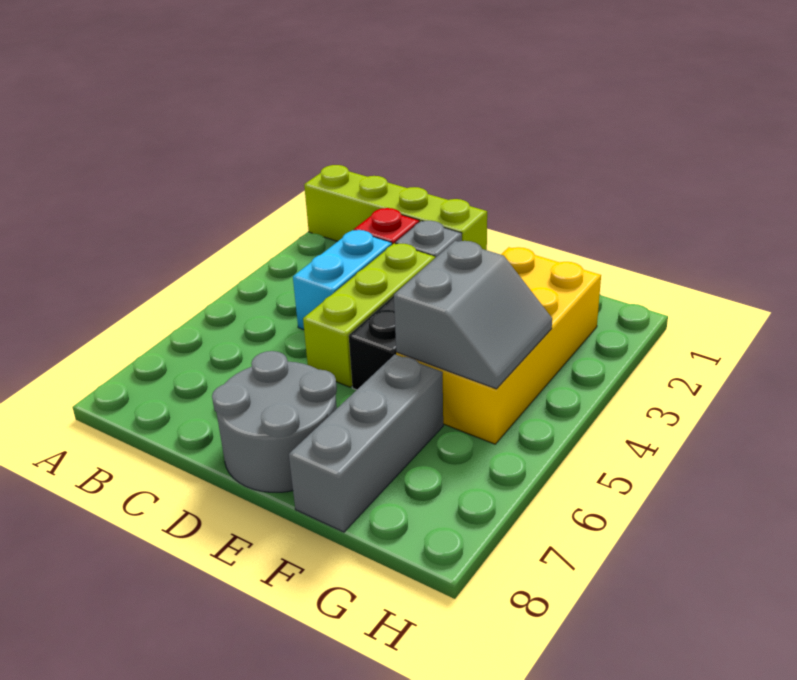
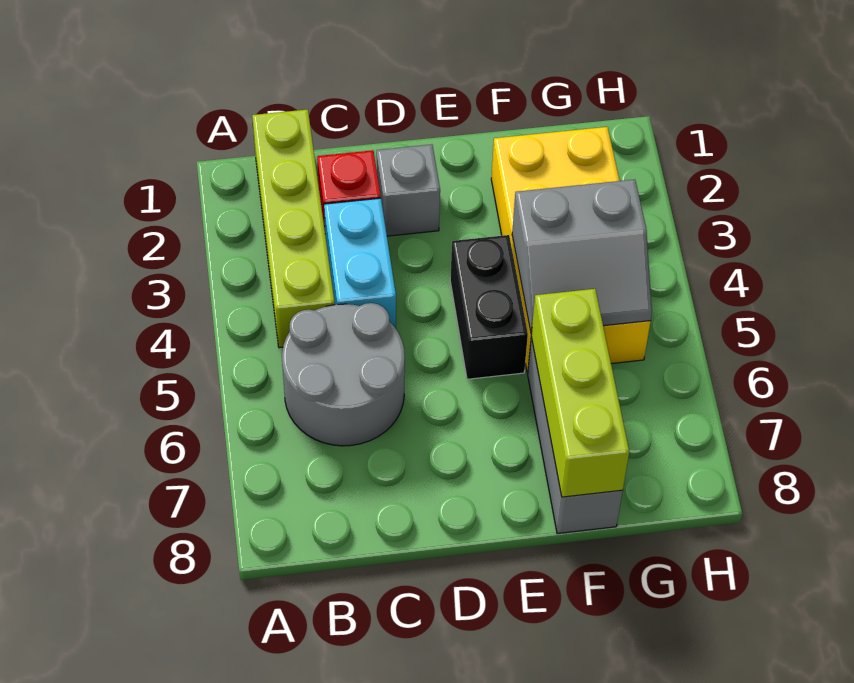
lime 1x4 brick [304,165,487,250] -> lime 1x4 brick turned to [252,109,335,348]
lime 1x3 brick [303,243,435,387] -> lime 1x3 brick moved to [531,289,629,497]
grey 2x2 round brick [212,351,337,492] -> grey 2x2 round brick moved to [282,303,405,446]
grey 2x2 slope [394,241,552,389] -> grey 2x2 slope turned to [512,179,652,333]

